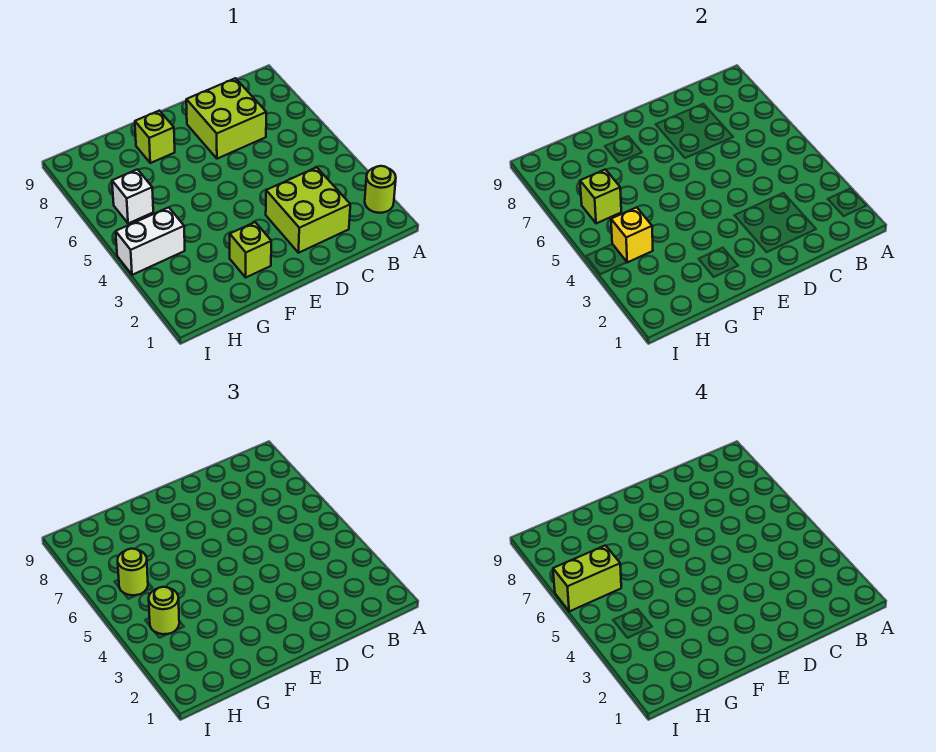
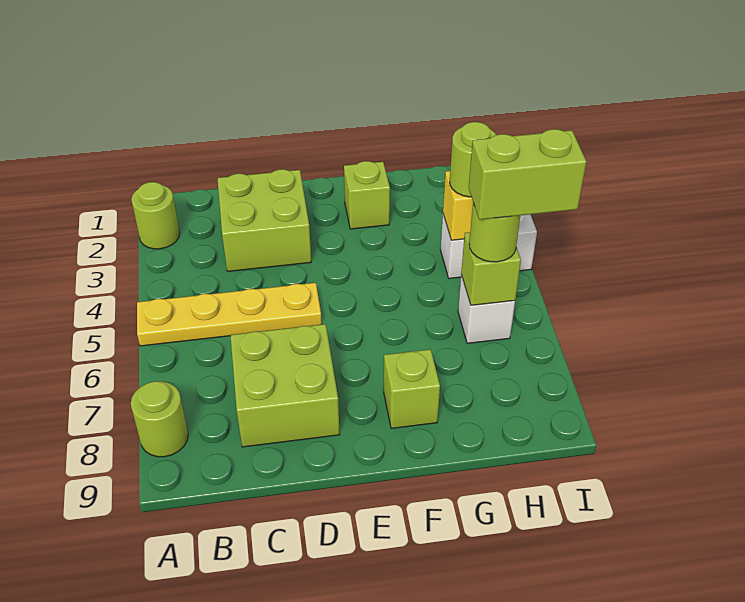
none -> yellow 1x4 plate [137,283,322,346]
none -> lime 1x1 round brick [131,381,188,457]

